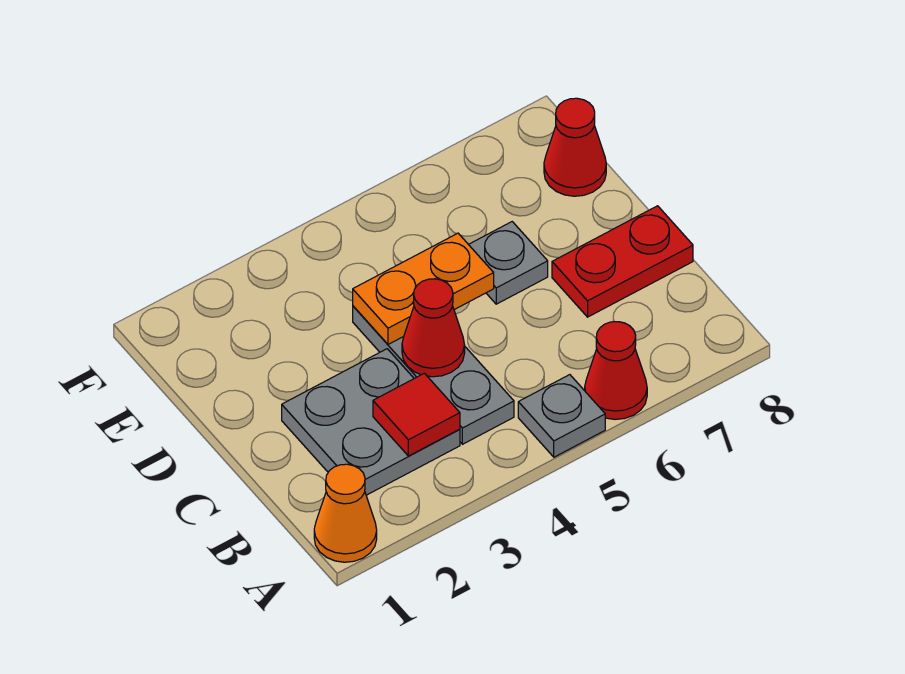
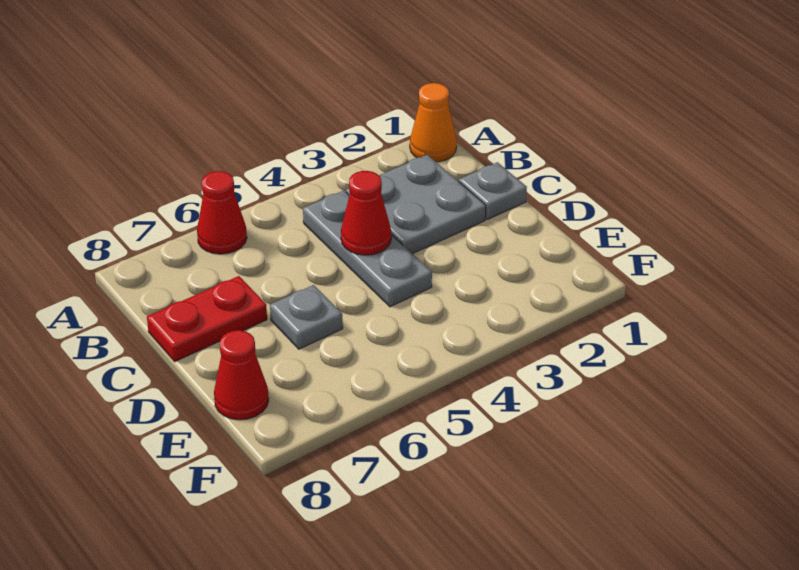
grey 1x1 plate [518,375,605,457] -> grey 1x1 plate moved to [459,162,527,219]
red 1x1 tile [373,373,460,456] -> none
orange 1x2 plate [353,233,494,344] -> none

